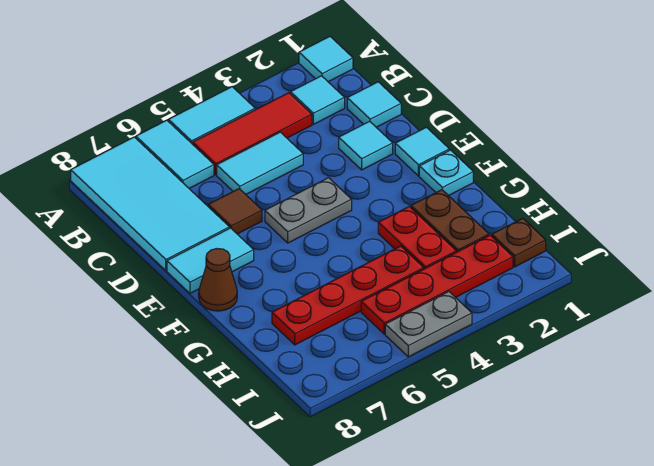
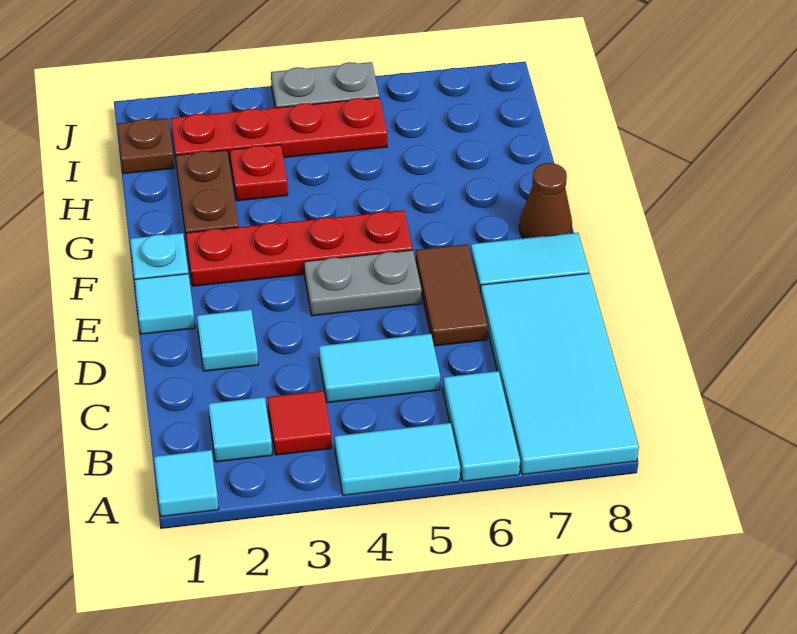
red 1x3 tile [193,93,312,175] -> red 1x1 tile [268,391,332,455]
cyan 1x1 tile [347,82,401,127] -> none
brown 1x1 tile [208,189,262,234] -> brown 1x2 tile [415,244,488,346]
red 1x2 plate [378,206,456,269] -> red 1x1 plate [230,145,288,201]
red 1x4 plate [272,246,424,345] -> red 1x4 plate moved to [186,210,413,286]

